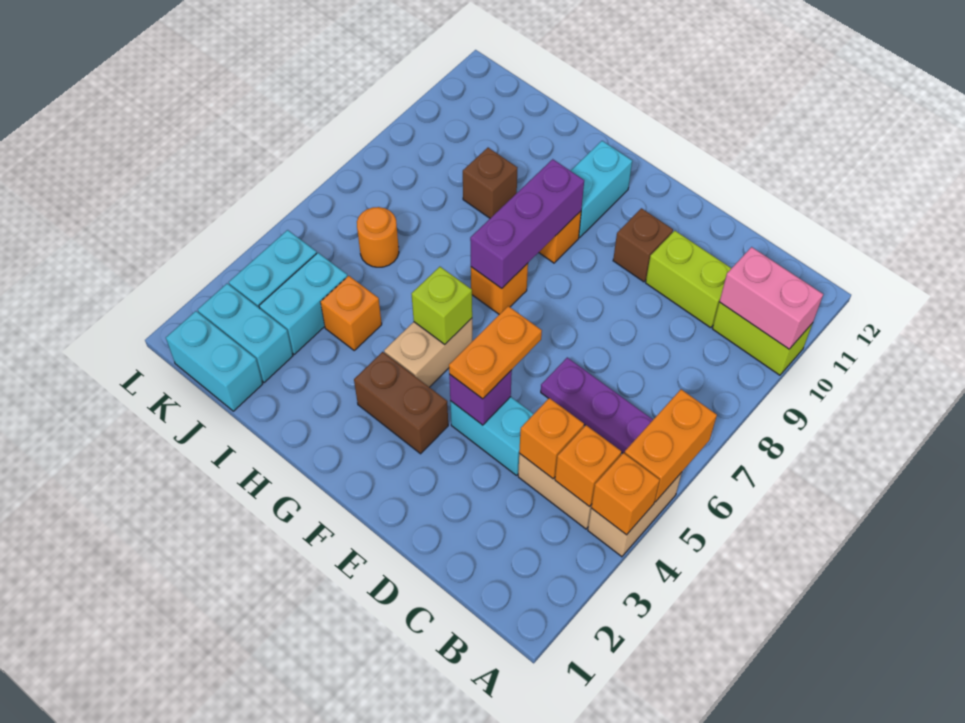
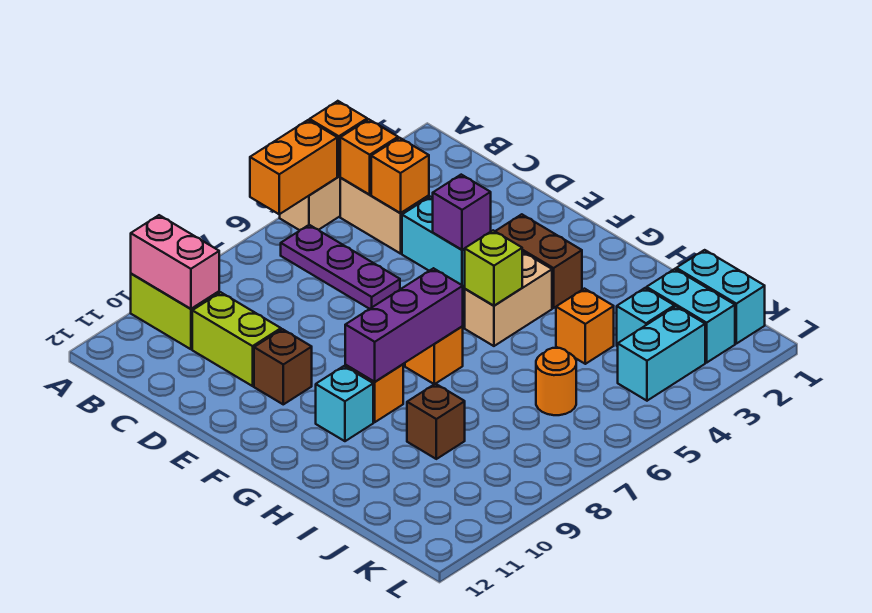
orange 1x2 plate [449,306,542,399] -> none
cyan 1x2 brick [571,141,632,238] -> cyan 1x1 brick [316,366,373,441]
cyan 1x2 brick [259,253,348,354] -> cyan 1x1 brick [617,288,674,346]

